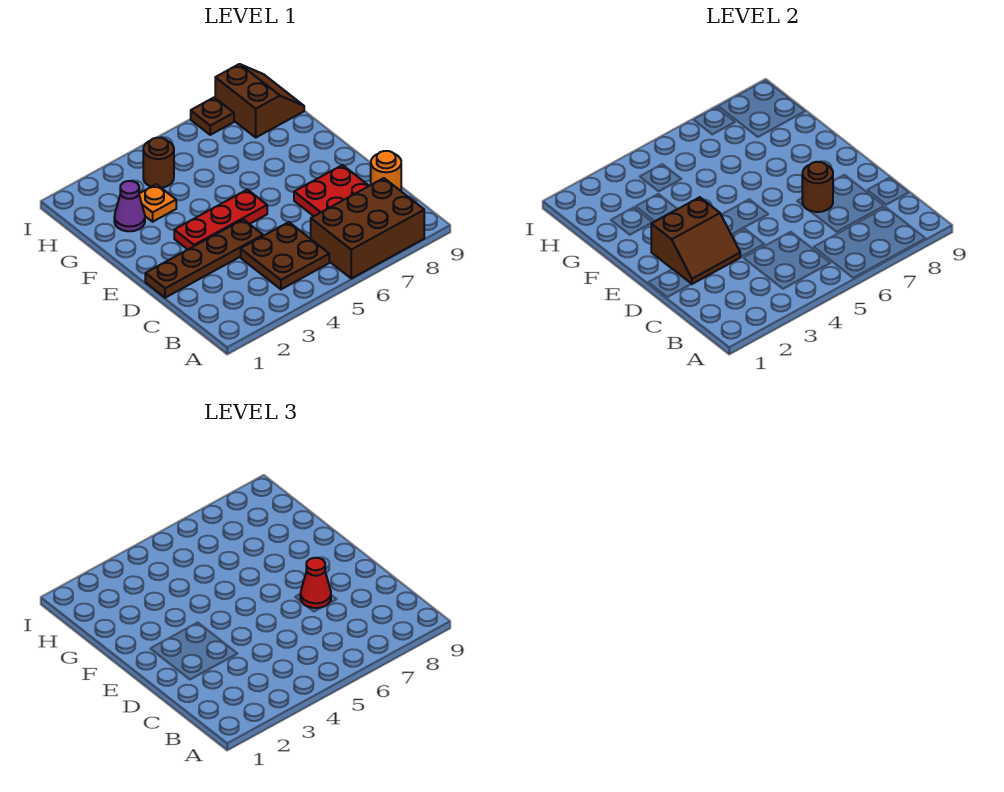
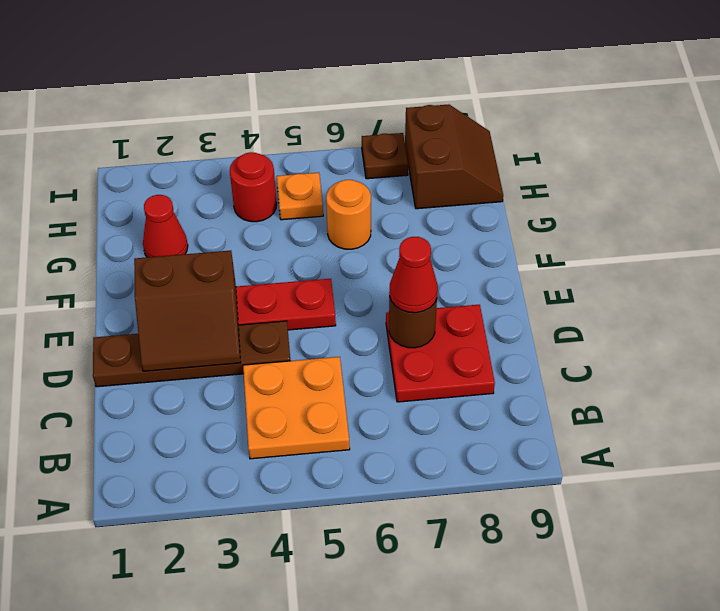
brown 2x3 brick [311,178,424,278] -> none
brown 2x2 plate [241,222,329,289] -> orange 2x2 plate [243,357,350,459]
orange 1x1 round brick [371,151,401,191] -> orange 1x1 round brick moved to [326,180,371,249]
purple 1x1 cone [114,181,145,231] -> red 1x1 cone [143,195,188,257]
orange 1x1 plate [139,184,176,222] -> orange 1x1 plate moved to [277,173,323,220]
brown 1x1 round brick [143,138,174,188] -> red 1x1 round brick [230,152,277,222]

